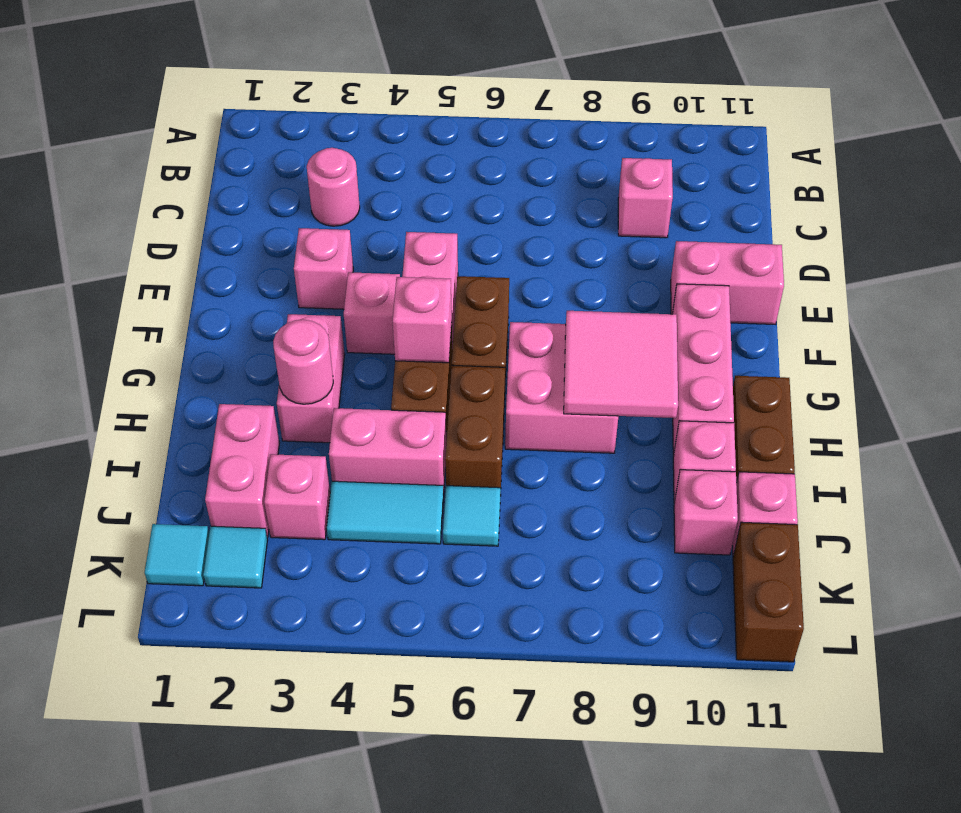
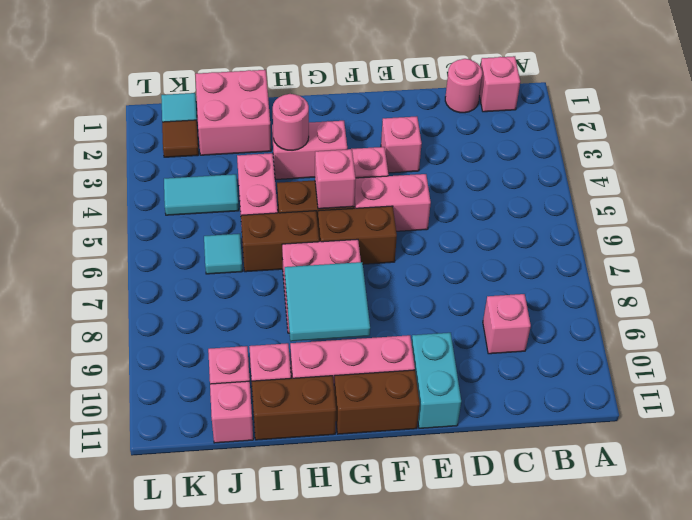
pink 1x1 round brick [307,148,360,226] -> pink 1x1 round brick moved to [445,59,482,113]
pink 1x2 brick [671,241,784,324] -> cyan 1x2 brick [412,333,461,428]
pink 2x2 tile [564,311,678,418] -> cyan 2x2 tile [285,262,370,341]
pink 1x2 brick [205,404,279,537] -> pink 2x2 brick [195,70,271,155]
pink 1x1 brick [264,454,330,540] -> pink 1x1 brick moved to [479,56,520,112]
cyan 1x2 tile [327,481,444,544] -> cyan 1x2 tile turned to [164,174,239,215]
cyan 1x1 tile [203,526,268,588] -> brown 1x1 tile [162,120,199,157]
brown 1x2 brick [733,522,804,662] -> brown 1x2 brick moved to [334,370,420,434]

